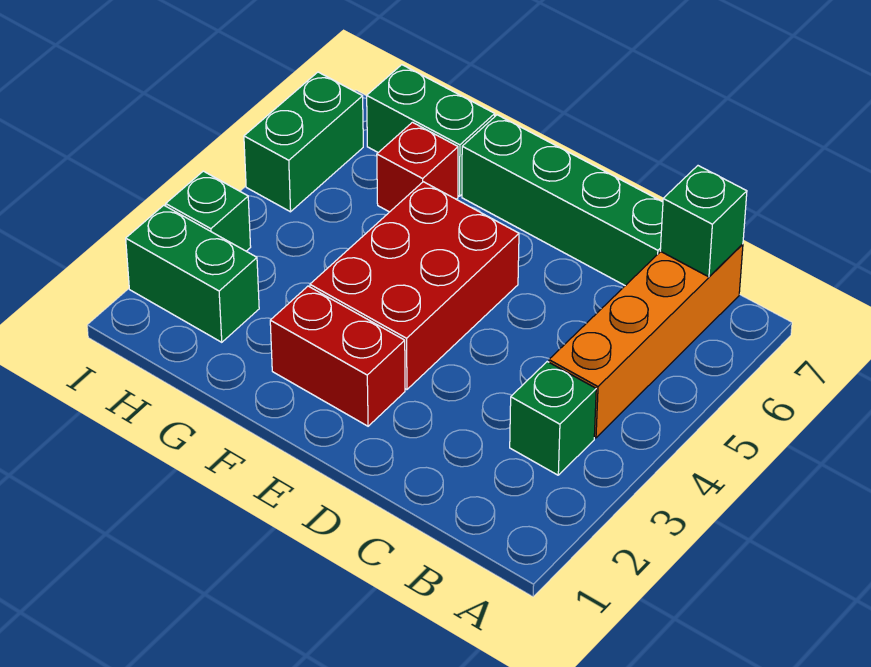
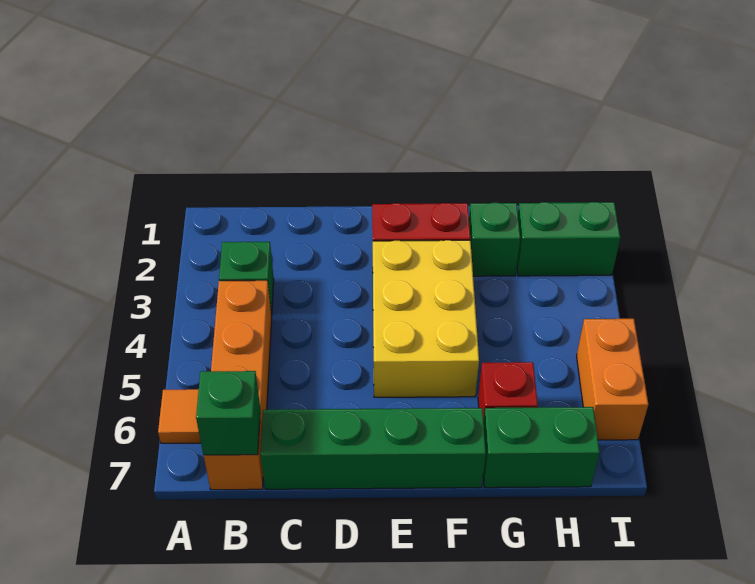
none -> orange 1x1 tile [158,389,201,443]
red 2x3 brick [310,182,519,390] -> yellow 2x3 brick [373,240,479,397]
green 1x1 brick [166,171,251,251] -> green 1x1 brick moved to [469,203,520,276]
green 1x2 brick [244,72,363,212] -> orange 1x2 brick [577,319,648,440]

